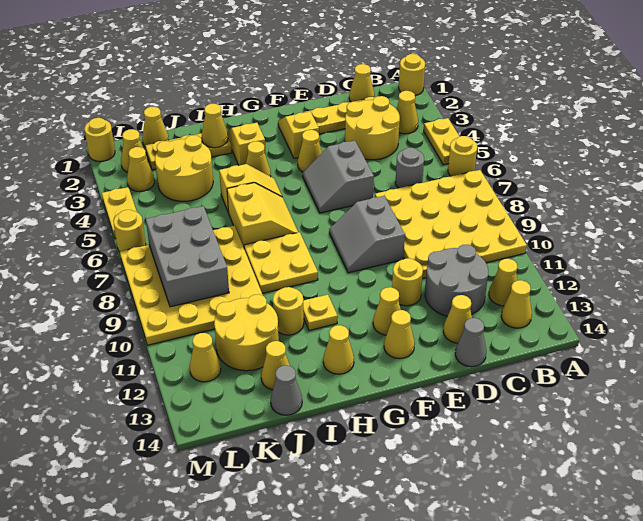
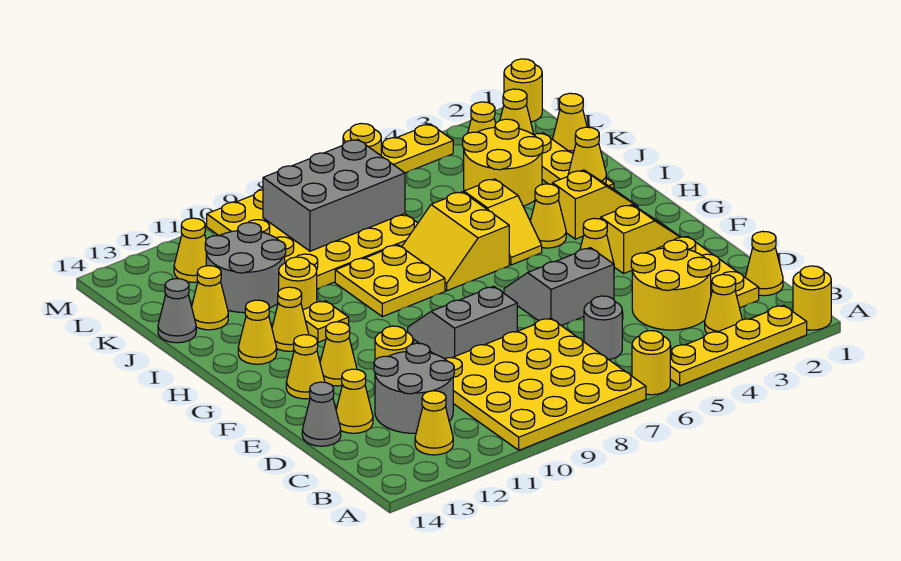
yellow 1x2 plate [424,118,460,165] -> yellow 1x4 plate [670,305,807,386]
yellow 1x1 cone [501,280,532,328] -> yellow 1x1 cone moved to [272,287,309,351]
yellow 2x2 slope [227,183,298,247] -> yellow 2x2 slope turned to [402,192,509,291]
yellow 2x2 round brick [214,294,279,371] -> grey 2x2 round brick [205,223,286,313]

